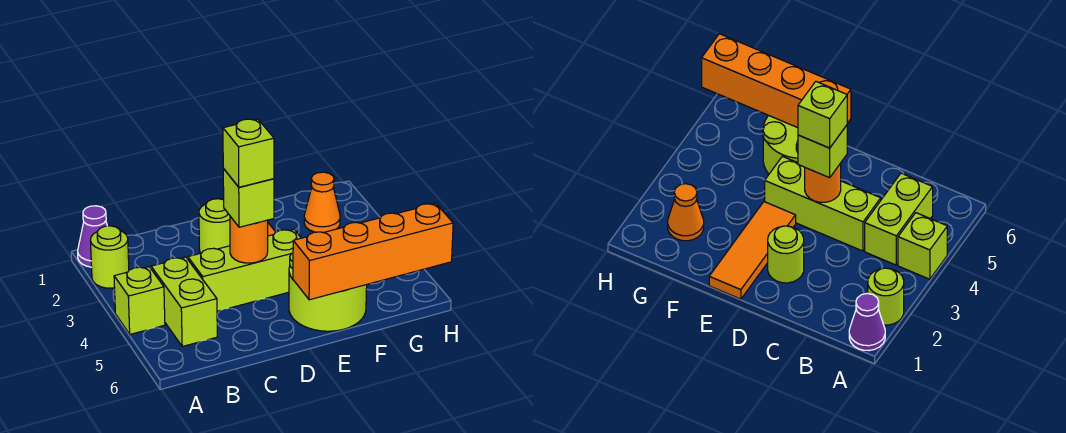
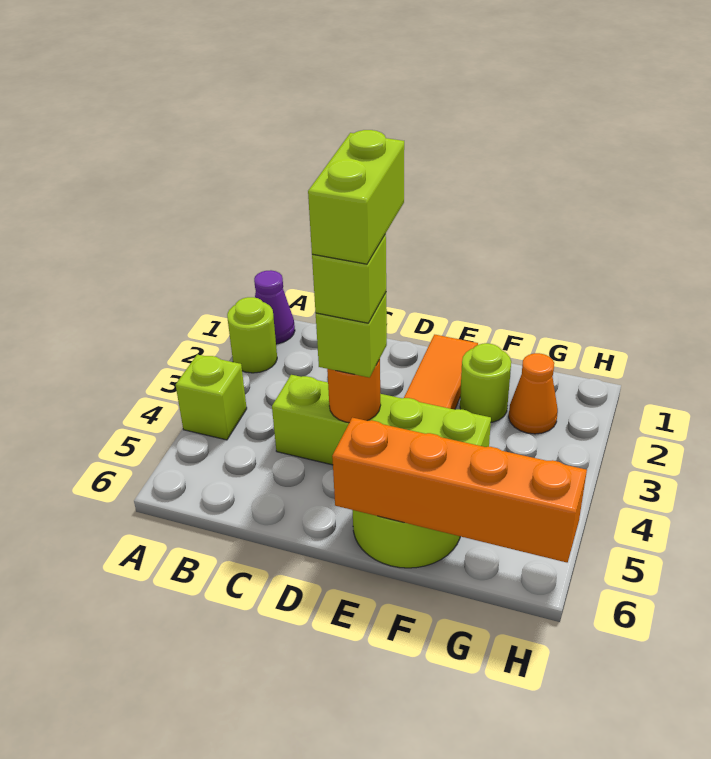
lime 1x2 brick [151,257,217,346] -> lime 1x2 brick moved to [308,130,404,264]
lime 1x3 brick [188,229,301,311] -> lime 1x4 brick [272,375,491,465]
lime 1x1 round brick [199,199,230,253] -> lime 1x1 round brick moved to [460,343,511,422]

